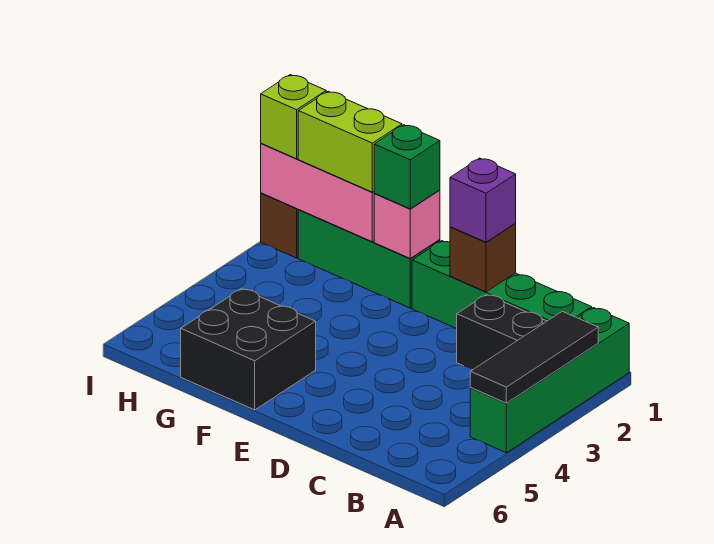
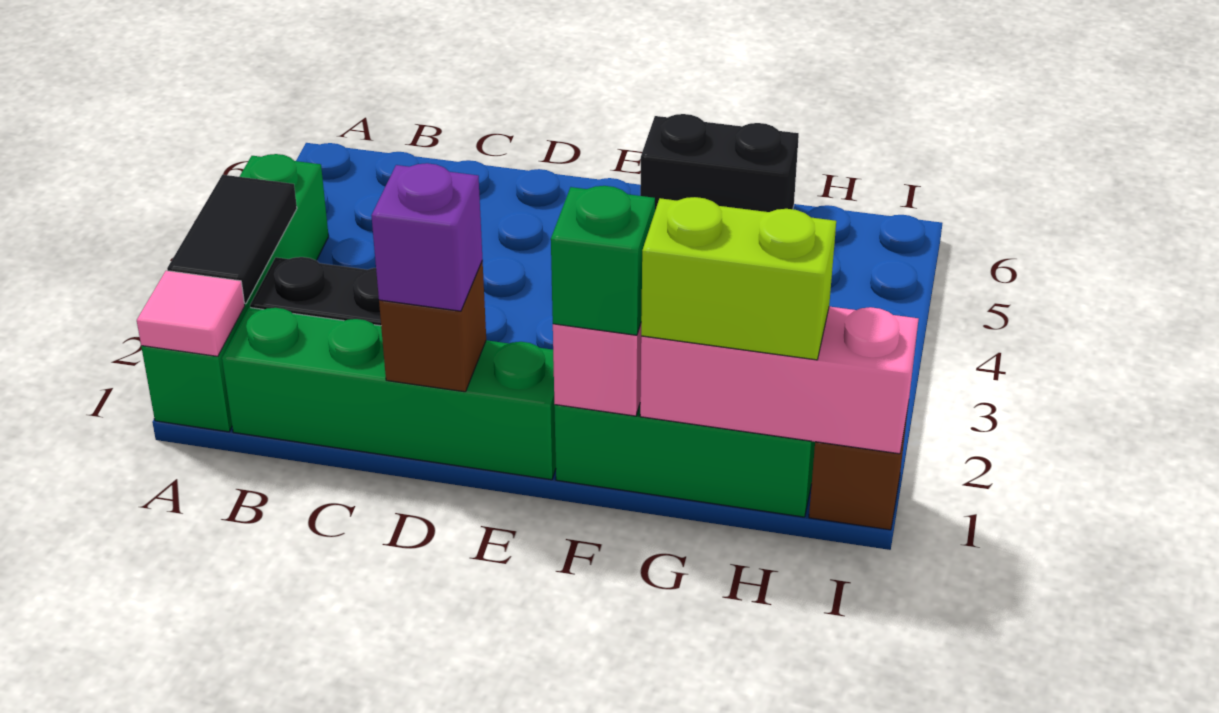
none -> pink 1x1 tile [137,271,245,356]
black 1x3 tile [470,311,598,403] -> black 1x2 tile [167,175,297,304]
black 2x2 brick [181,289,316,410] -> black 1x2 brick [640,114,799,212]
lime 1x1 brick [261,75,326,159] -> none

